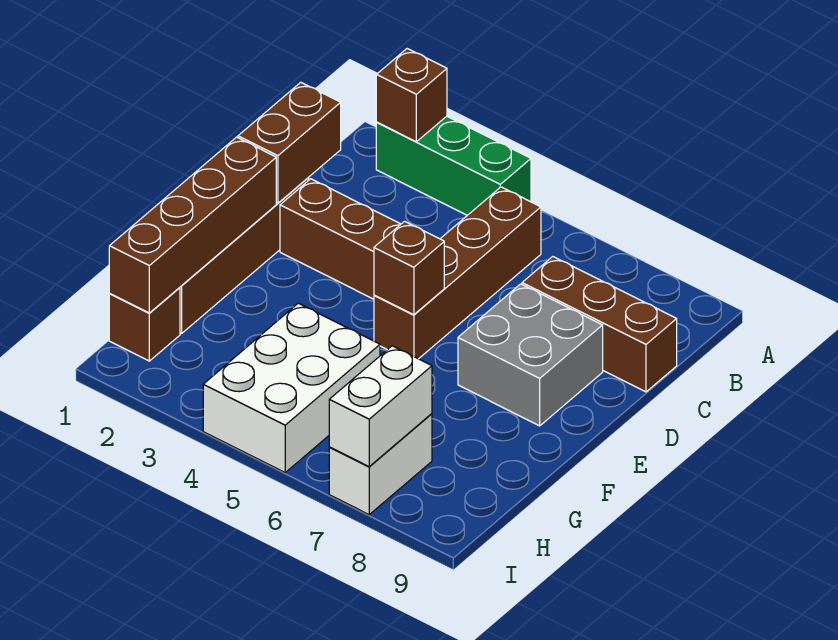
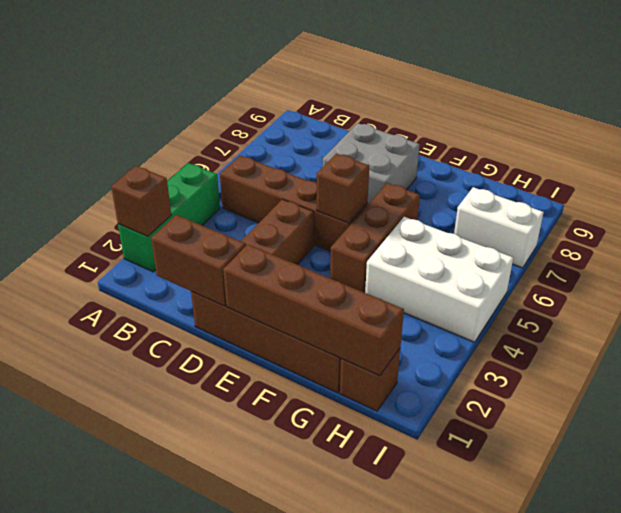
brown 1x3 brick [522,257,677,392] -> brown 1x3 brick moved to [330,183,420,293]
white 1x2 brick [329,346,432,467] -> none

